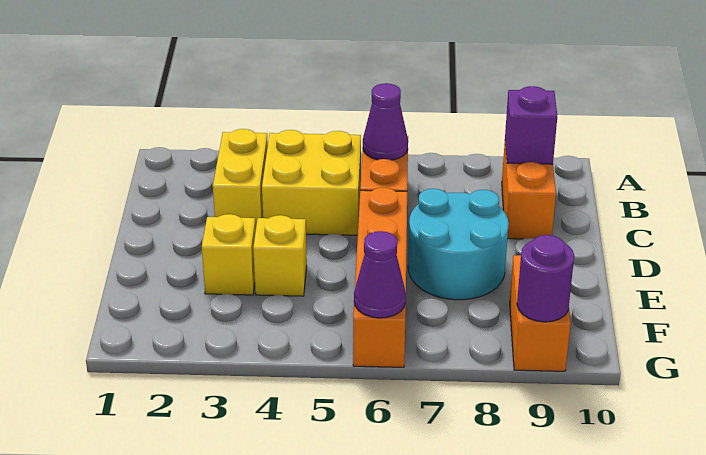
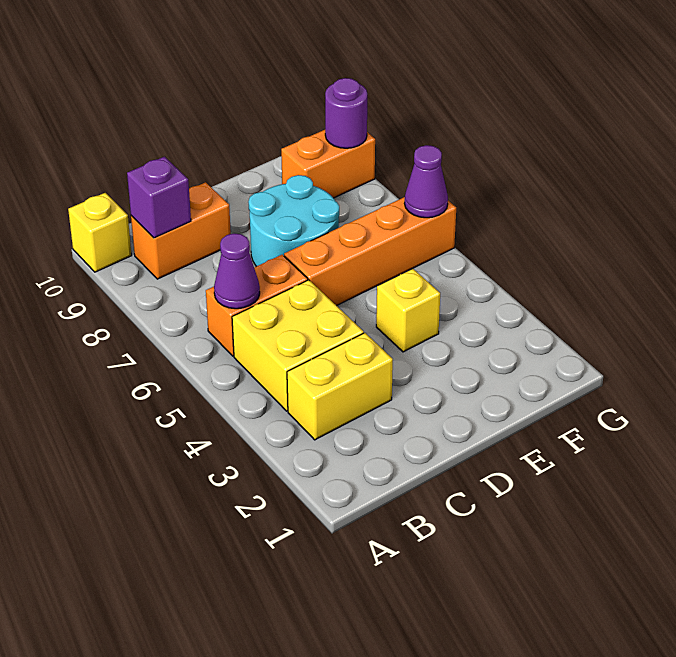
yellow 1x1 brick [202,214,256,295] -> yellow 1x1 brick moved to [68,193,132,272]

